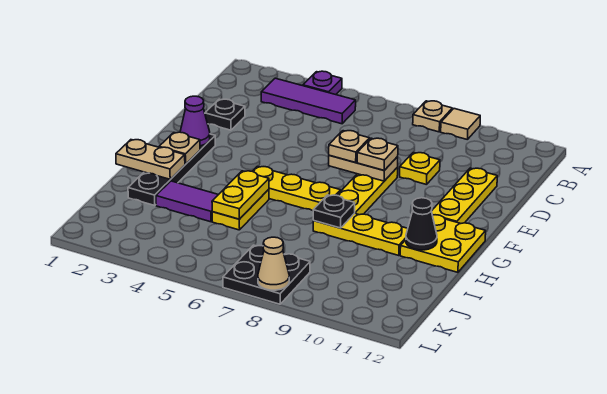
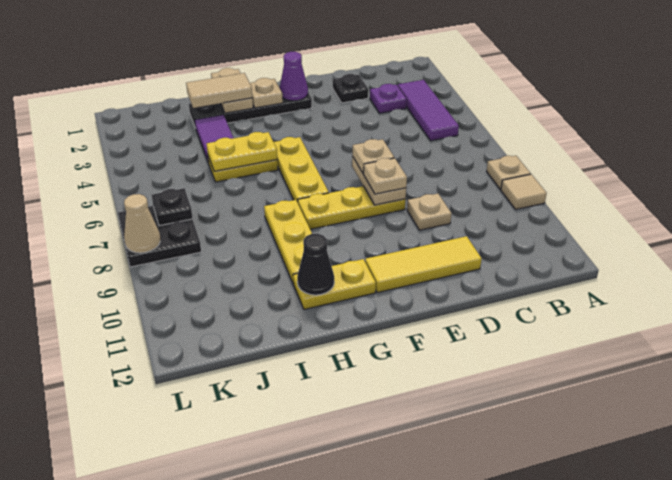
purple 1x1 plate [303,71,342,95] -> purple 1x1 plate moved to [370,84,407,113]
yellow 1x1 plate [400,153,440,185] -> tan 1x1 plate [407,194,451,230]
yellow 1x3 plate [432,168,497,224] -> yellow 1x3 tile [365,236,482,293]
yellow 2x2 plate [400,215,486,272] -> yellow 1x2 plate [293,259,376,310]
none -> tan 1x2 tile [186,73,252,108]
black 1x1 plate [313,195,355,228] -> black 1x1 plate moved to [152,188,193,226]

